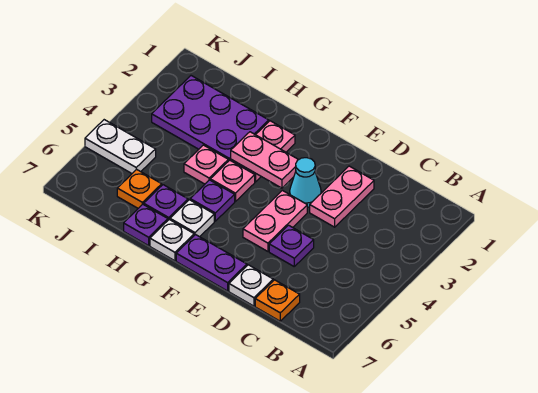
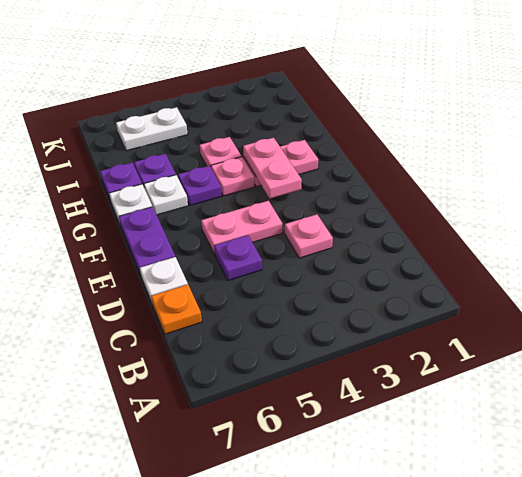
pink 1x2 plate [310,166,374,227] -> pink 1x1 plate [285,214,333,258]
cyan 1x1 cone [290,158,321,207] -> none
purple 2x3 plate [152,76,269,161] -> none
orange 1x1 plate [117,169,162,208] -> none
white 1x2 plate [85,120,156,173] -> white 1x2 plate turned to [116,107,188,151]

